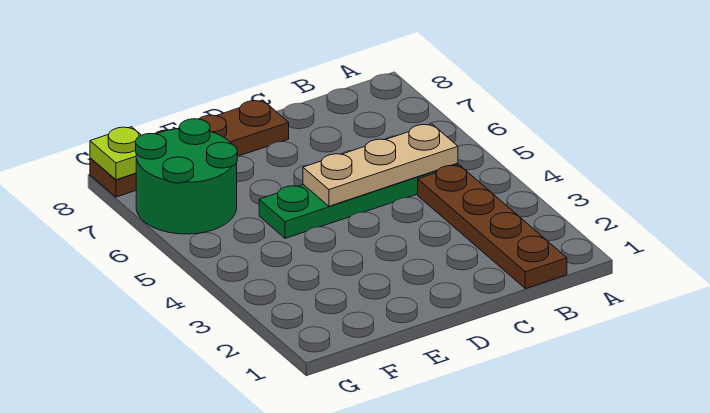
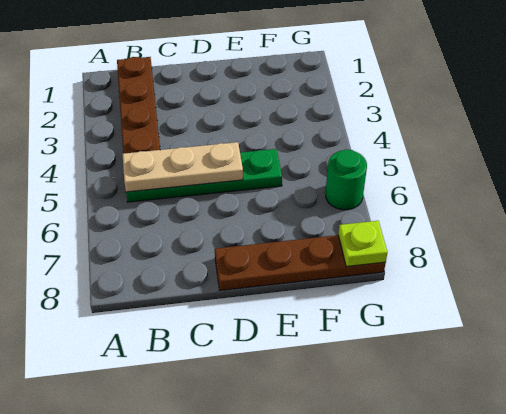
green 2x2 round brick [136,119,237,234] -> green 1x1 round brick [326,149,367,210]

